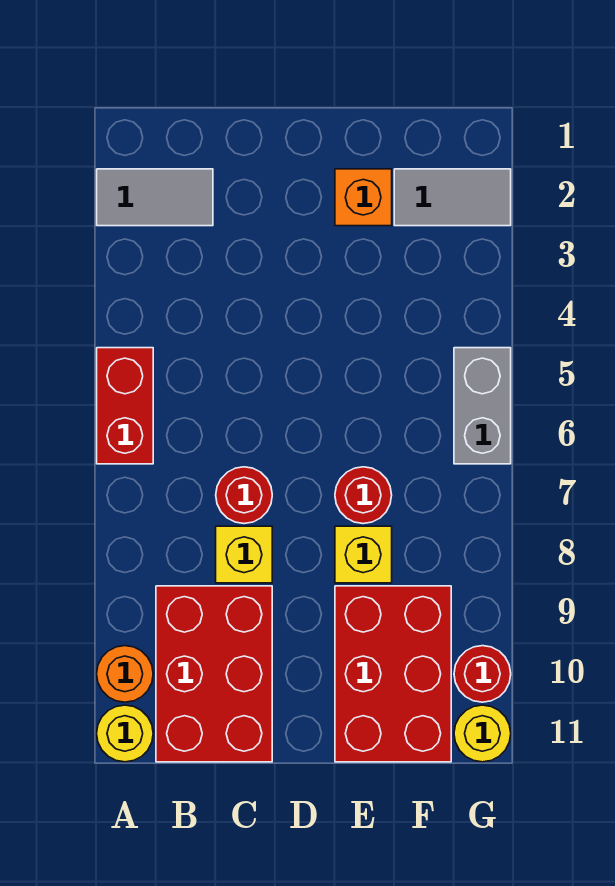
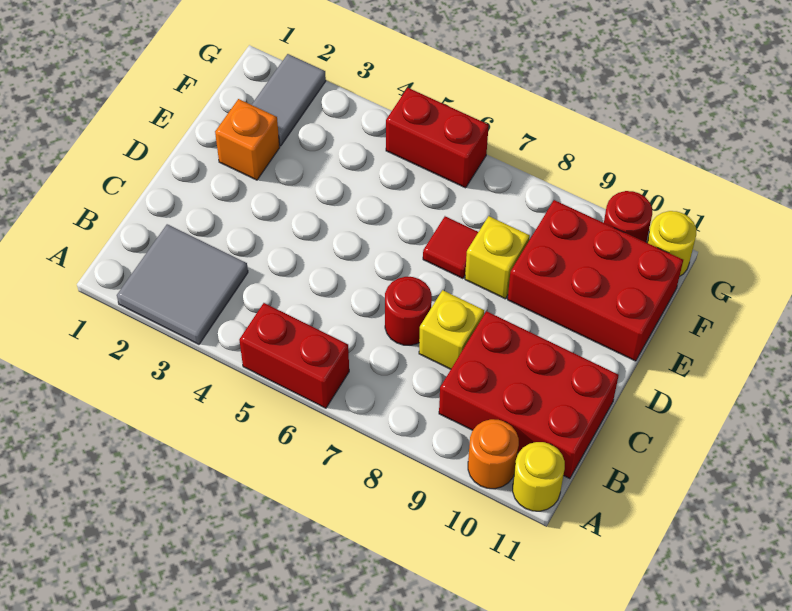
grey 1x2 tile [97,169,213,226] -> grey 2x2 tile [117,224,248,344]
red 1x1 round brick [335,467,392,524] -> red 1x1 tile [423,216,478,279]
grey 1x2 brick [454,348,511,464] -> red 1x2 brick [386,88,489,188]

